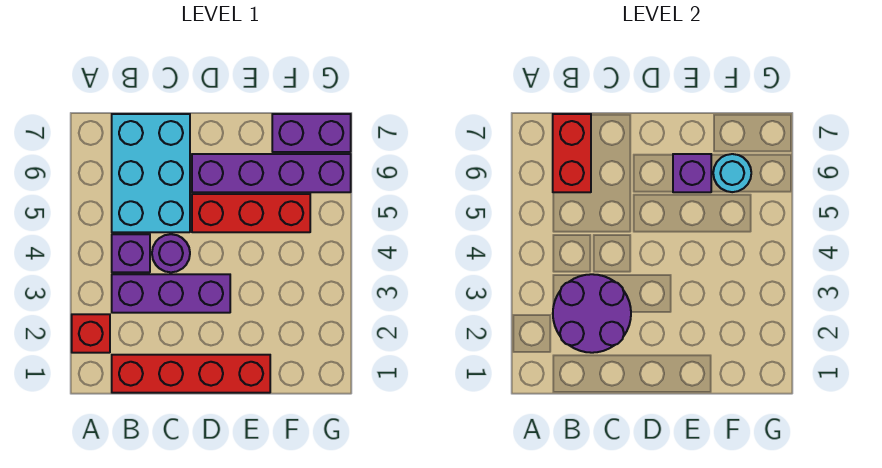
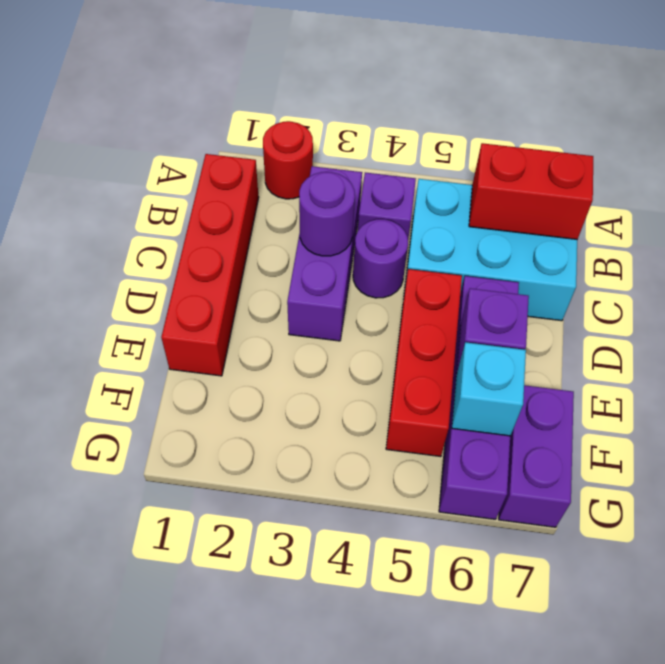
red 1x1 brick [72,314,110,353] -> red 1x1 round brick [263,121,313,199]
purple 2x2 round brick [553,274,631,353] -> purple 1x1 round brick [299,172,355,256]
cyan 1x1 round brick [713,154,751,192] -> cyan 1x1 brick [452,342,526,436]

